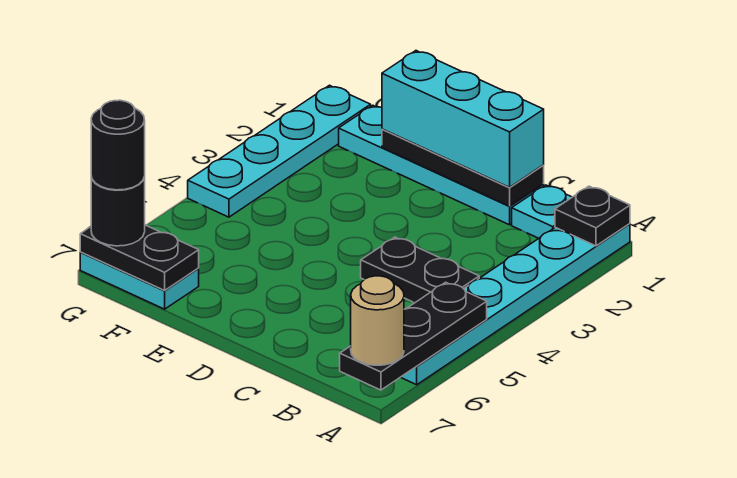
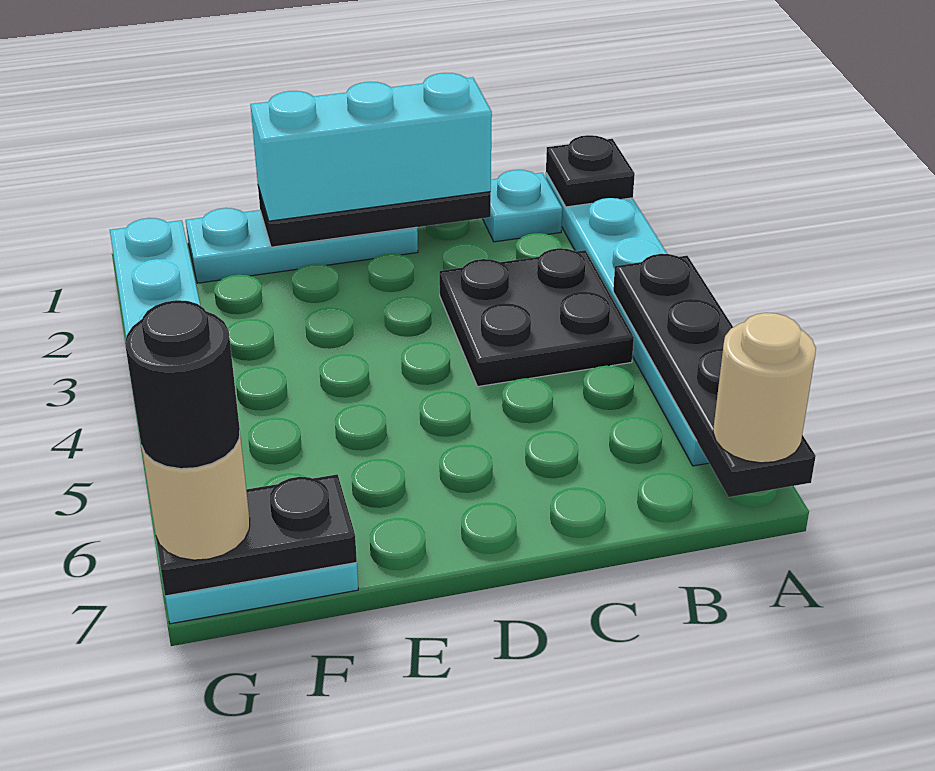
black 1x3 plate [340,282,487,390] -> black 1x4 plate [613,254,816,497]
black 1x2 plate [361,237,479,303] -> black 2x2 plate [439,248,634,386]
cyan 1x4 plate [339,105,544,225] -> cyan 1x3 plate [186,208,418,283]
black 1x1 round brick [91,177,145,246] -> tan 1x1 round brick [141,432,250,560]

